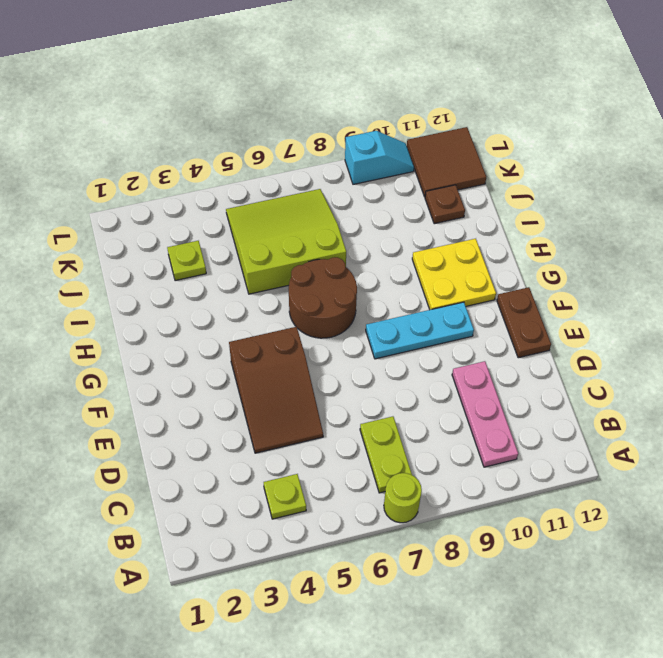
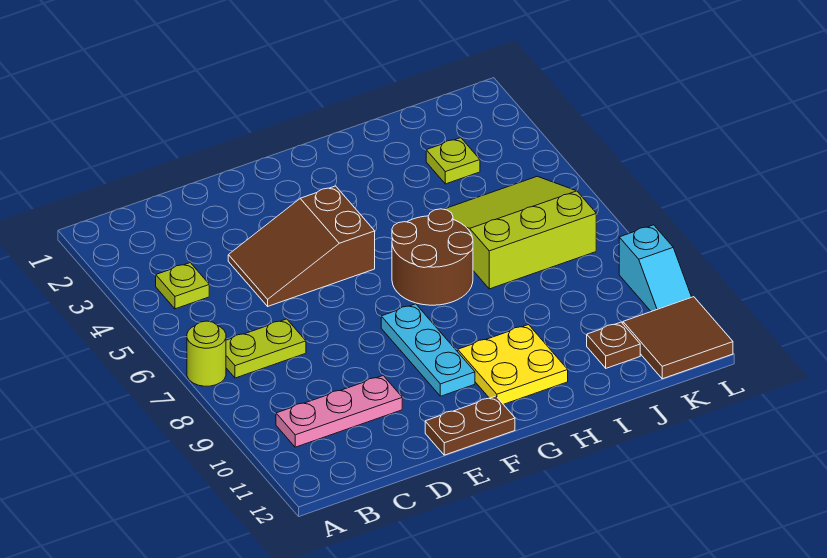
lime 3x3 slope [226,189,346,294] -> lime 3x3 slope turned to [444,176,596,289]

